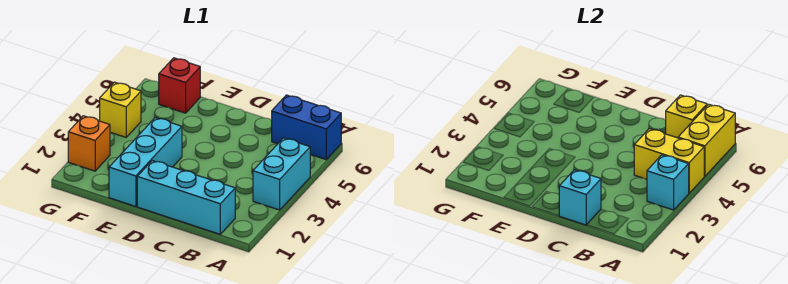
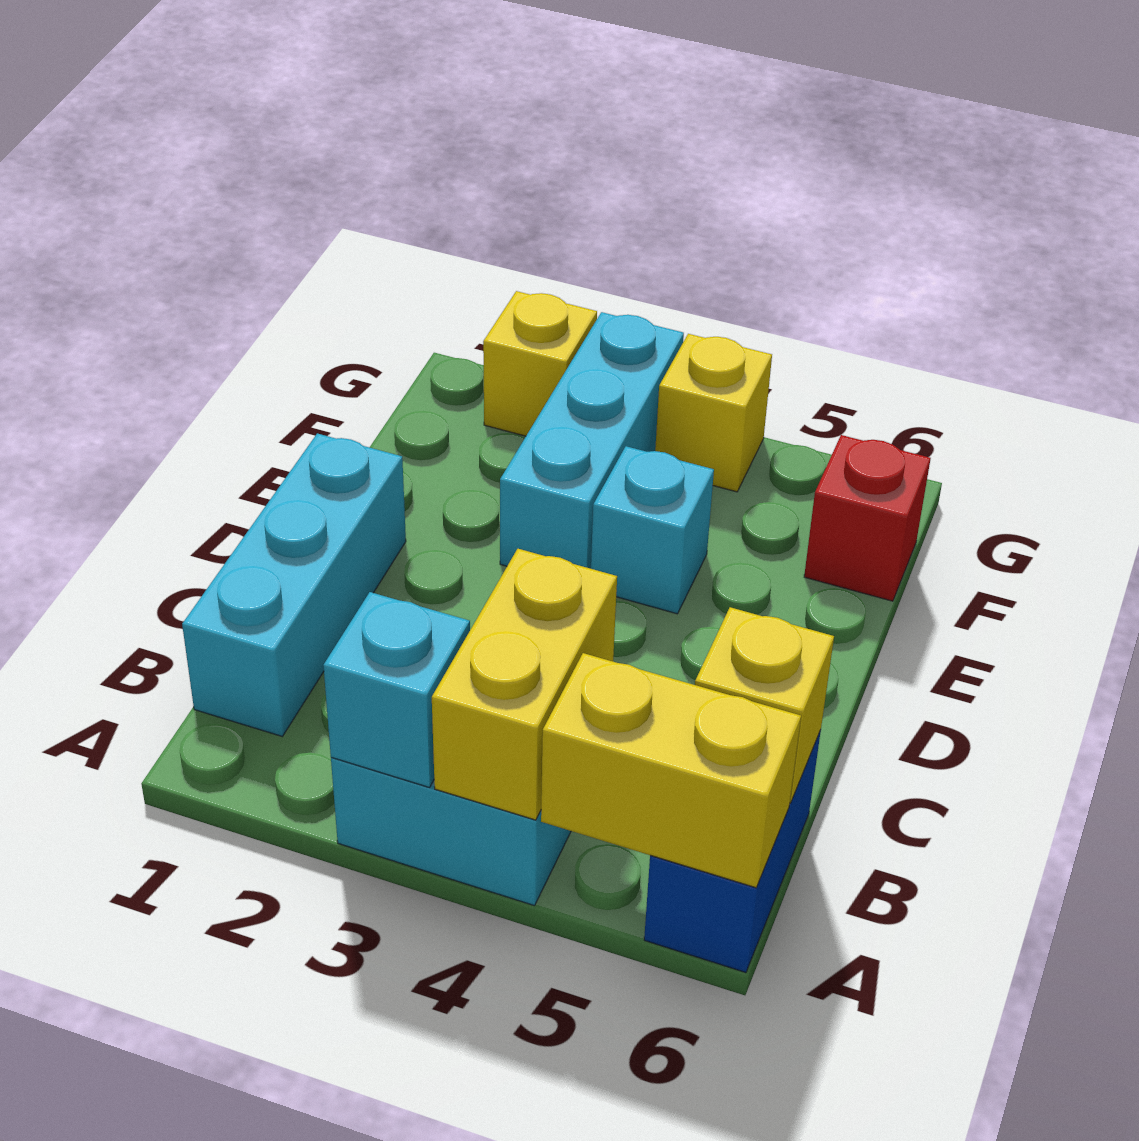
cyan 1x1 brick [559,170,601,225] -> cyan 1x1 brick moved to [591,446,714,614]
cyan 1x3 brick [109,118,182,207] -> cyan 1x3 brick turned to [500,312,684,569]
orange 1x1 brick [68,116,110,171] -> yellow 1x1 brick [483,291,597,436]

